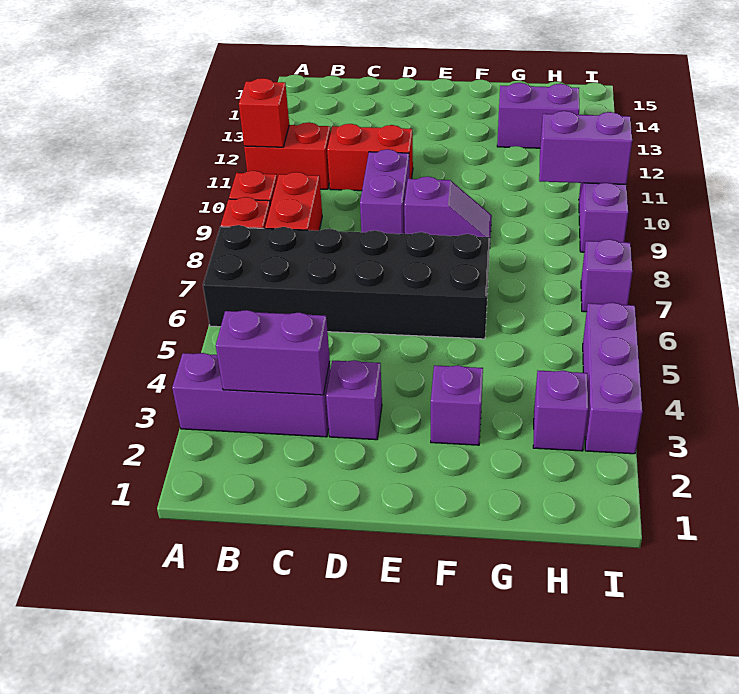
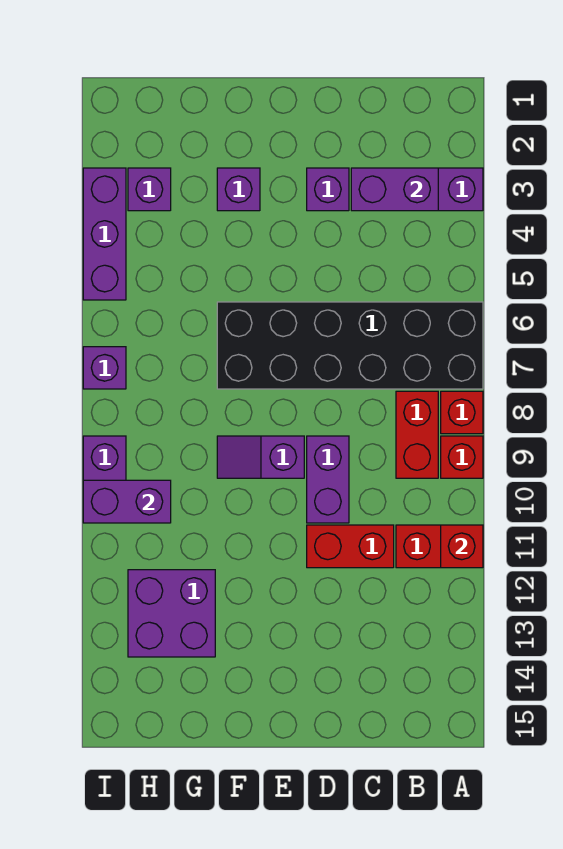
purple 1x2 brick [497,83,579,148] -> purple 2x2 brick [128,570,215,657]

